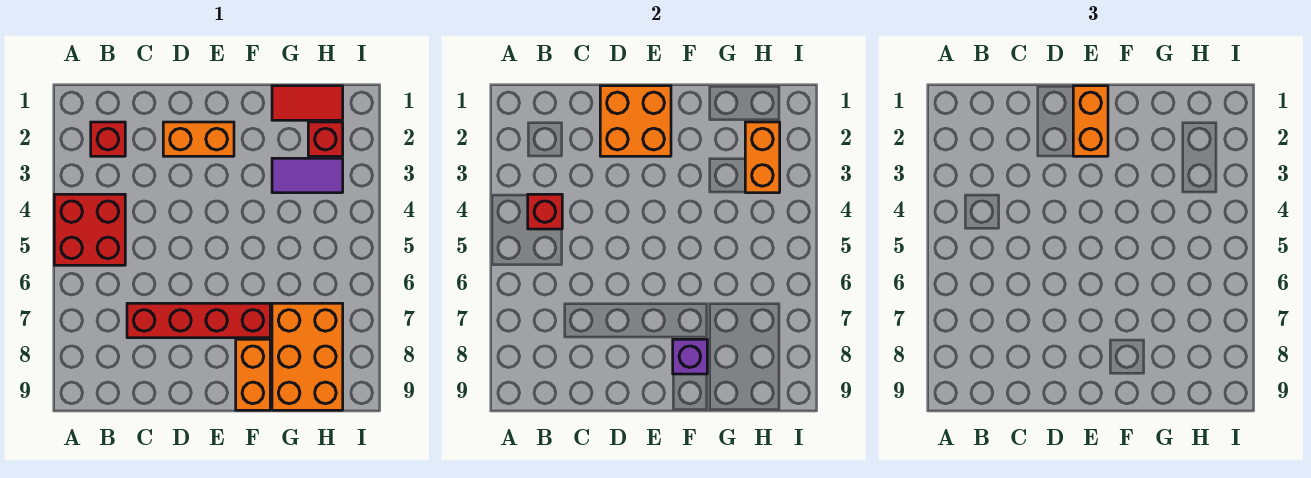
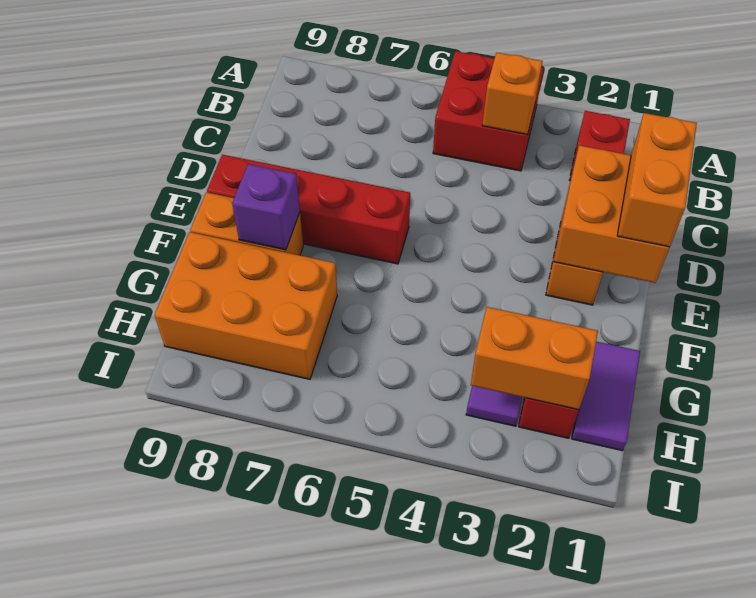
red 1x1 brick [528,194,562,229] -> orange 1x1 brick [482,53,542,135]
red 1x4 brick [127,303,270,338] -> red 1x4 brick turned to [207,154,410,264]
orange 1x2 brick [1073,86,1108,156] -> orange 1x2 brick turned to [617,113,697,247]
red 1x2 tile [272,86,343,120] -> purple 1x2 tile [572,341,640,451]

